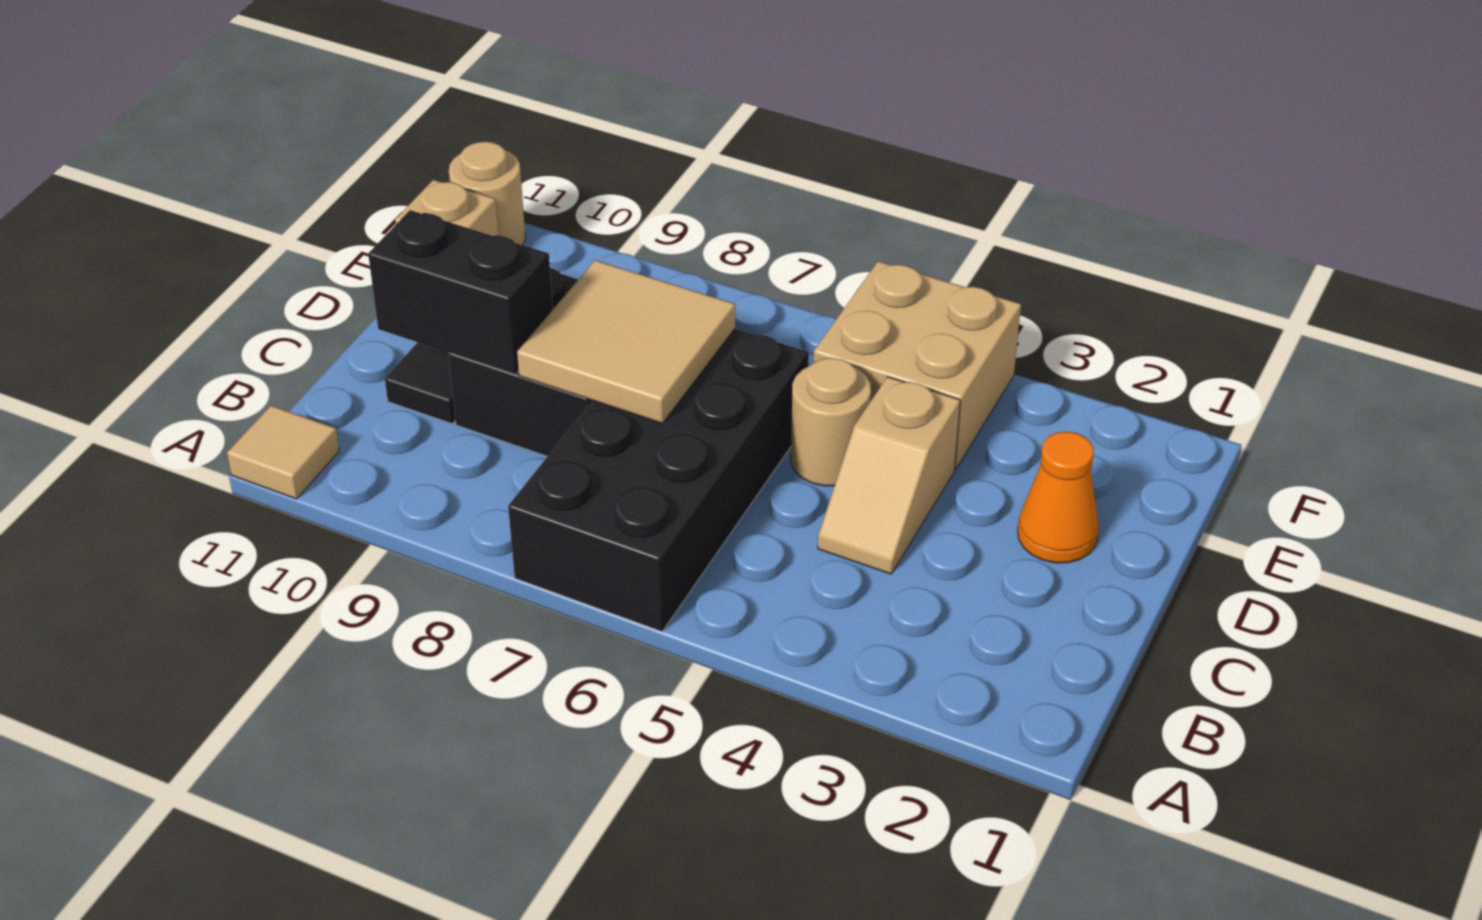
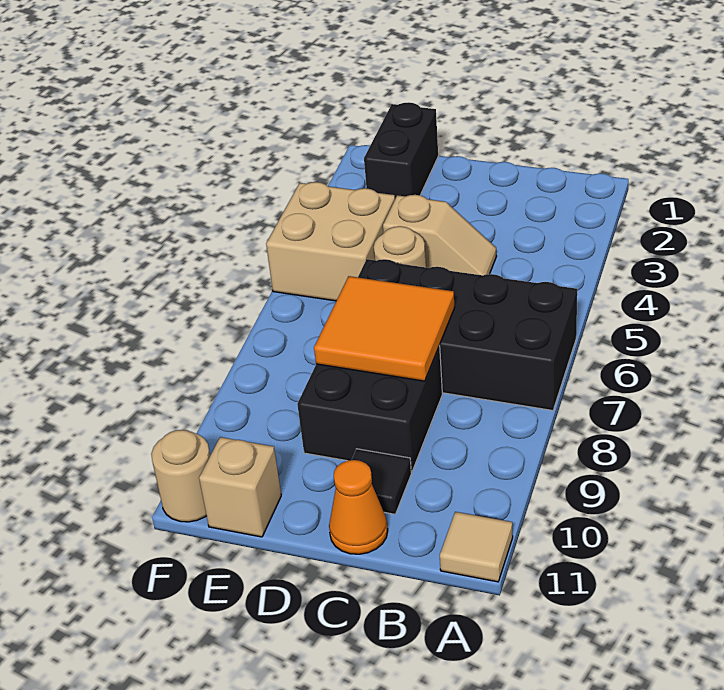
tan 2x2 tile [517,260,735,423] -> orange 2x2 tile [314,276,455,381]
black 1x2 brick [368,210,553,375] -> black 1x2 brick moved to [364,102,438,199]
orange 1x1 cone [1018,432,1099,563] -> orange 1x1 cone moved to [329,460,388,554]

